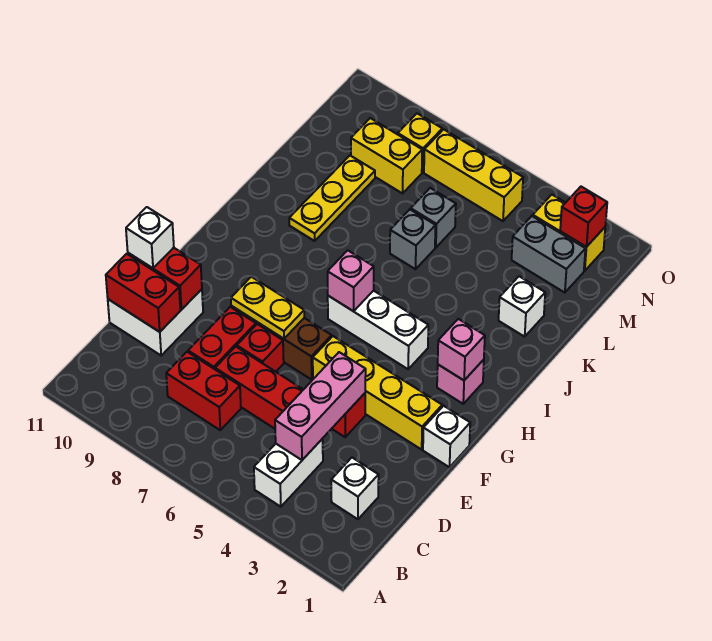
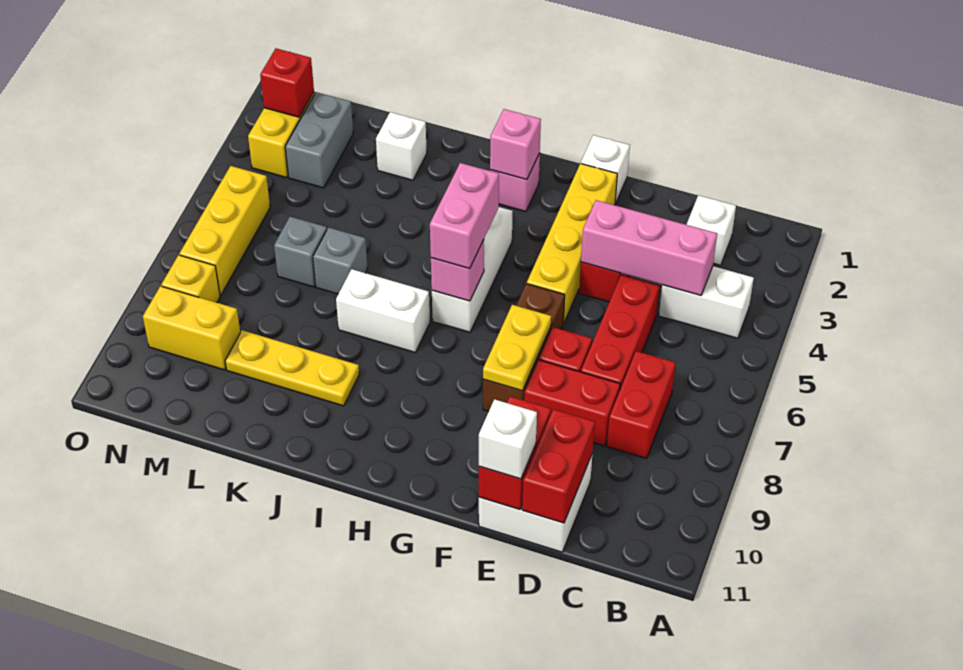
none -> pink 1x2 brick [430,163,499,269]
none -> white 1x2 brick [336,269,430,352]
yellow 1x2 brick [351,118,422,193] -> yellow 1x2 brick turned to [143,286,240,370]

